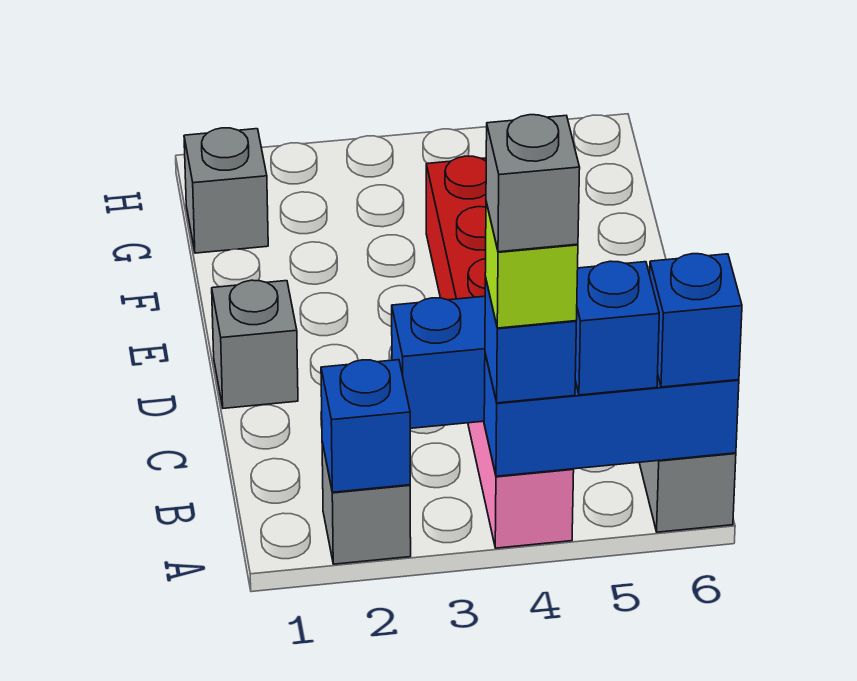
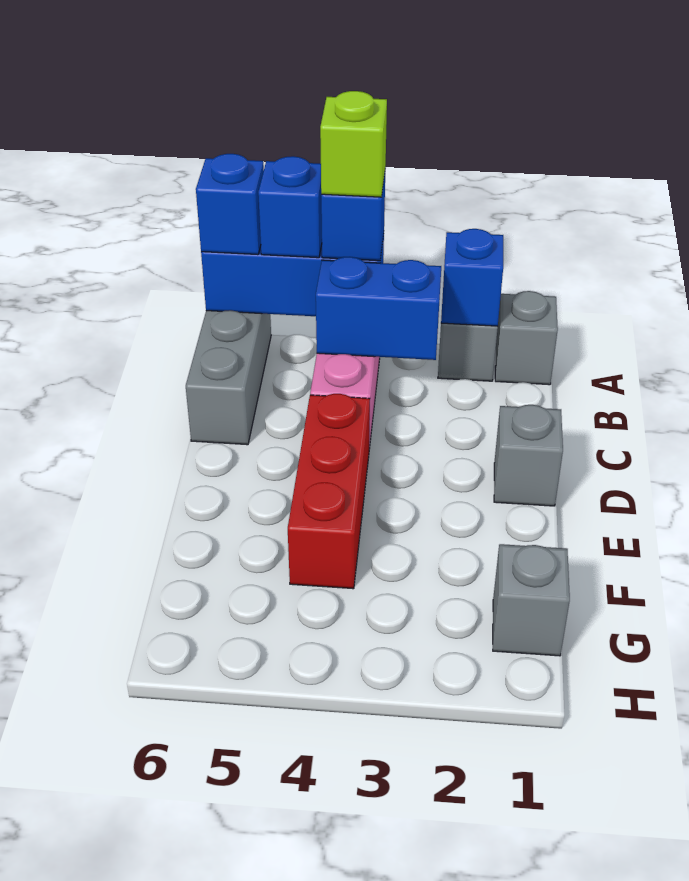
grey 1x1 brick [486,115,580,252] -> grey 1x1 brick moved to [495,291,558,385]

